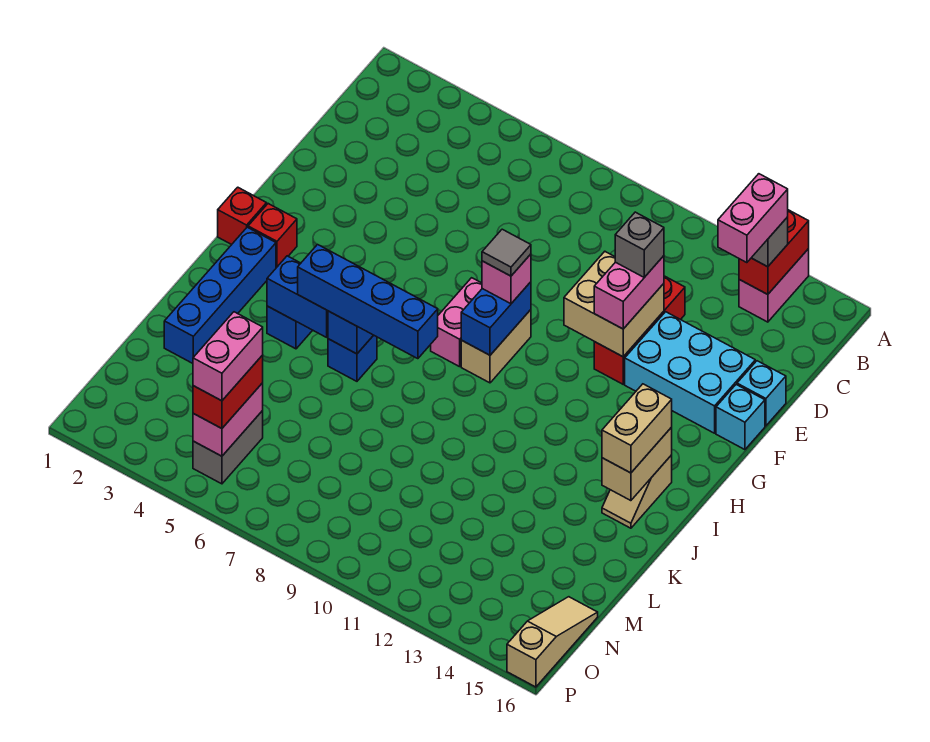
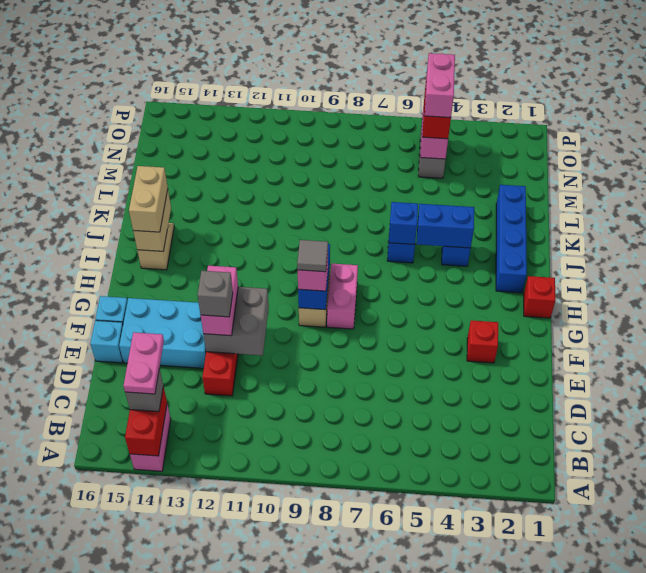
pink 1x2 brick [718,174,788,263] -> pink 1x2 plate [123,332,164,394]
tan 2x2 brick [564,252,664,357] -> grey 2x2 brick [203,287,269,355]
red 1x1 brick [248,204,297,268] -> red 1x1 brick moved to [467,320,498,363]
blue 1x4 brick [298,245,438,359] -> none
tan 1x3 slope [507,597,598,687] -> none

